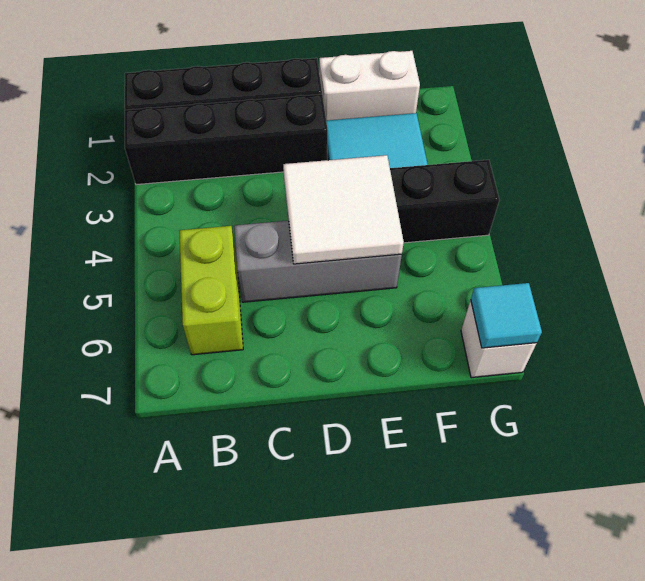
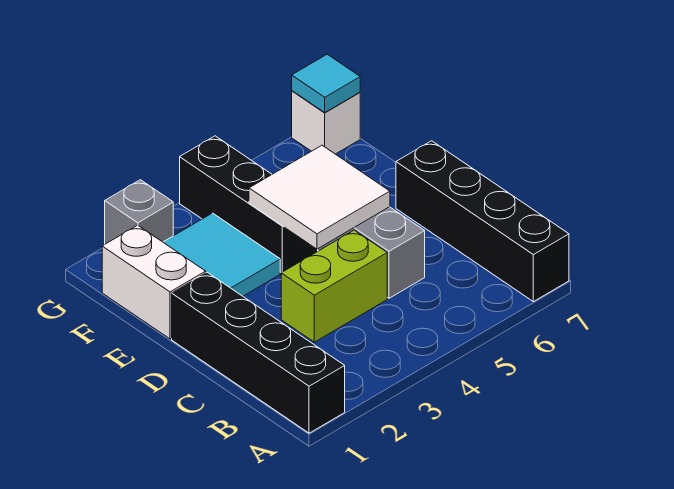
black 1x4 brick [125,94,328,185] -> black 1x4 brick moved to [396,141,569,302]
lime 1x2 brick [179,226,243,355] -> lime 1x2 brick moved to [281,230,387,342]
none -> grey 1x1 brick [105,180,173,244]

